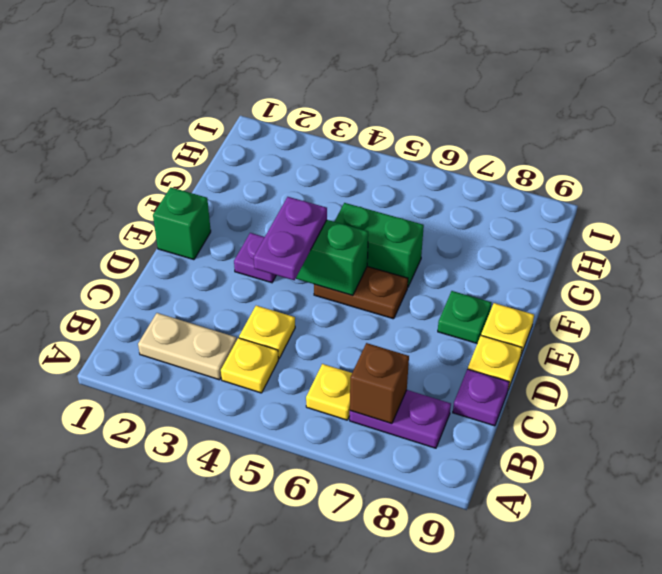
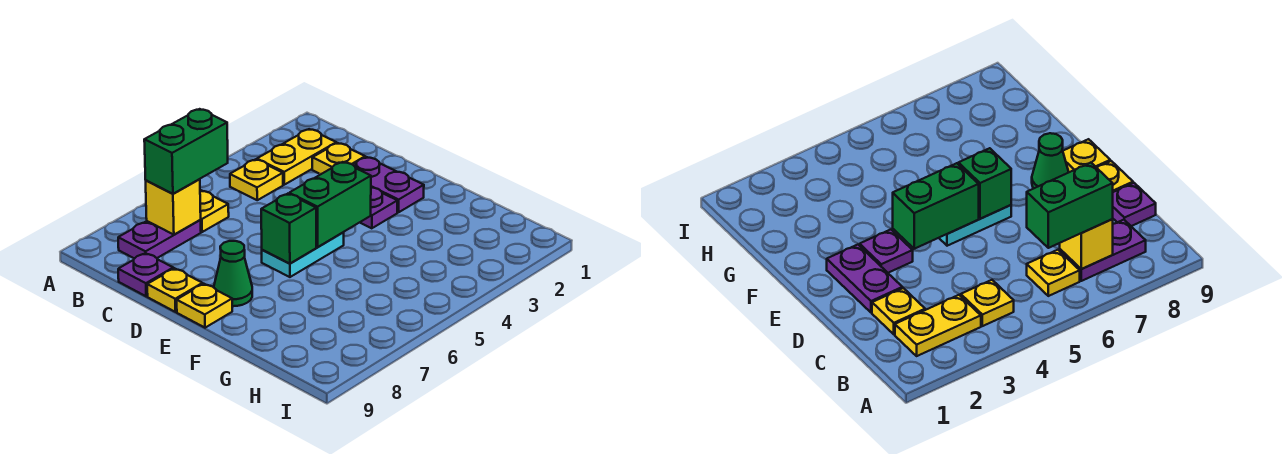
tan 1x2 plate [138,313,237,380] -> yellow 1x2 plate [257,129,336,185]
brown 1x1 brick [350,343,409,424] -> yellow 1x1 brick [146,179,201,235]
yellow 1x1 plate [239,306,295,359] -> yellow 1x1 plate moved to [312,143,365,174]
purple 1x2 plate [254,197,327,280] -> purple 1x2 plate moved to [353,157,424,212]
green 1x1 brick [153,187,211,260] -> green 1x1 brick moved to [261,194,316,264]
brown 1x2 plate [314,267,408,319] -> cyan 1x2 plate [262,233,344,277]
green 1x1 plate [438,291,492,343] -> green 1x1 cone [214,241,252,306]
green 1x2 brick [334,203,424,287] -> green 1x2 brick moved to [144,109,228,194]

